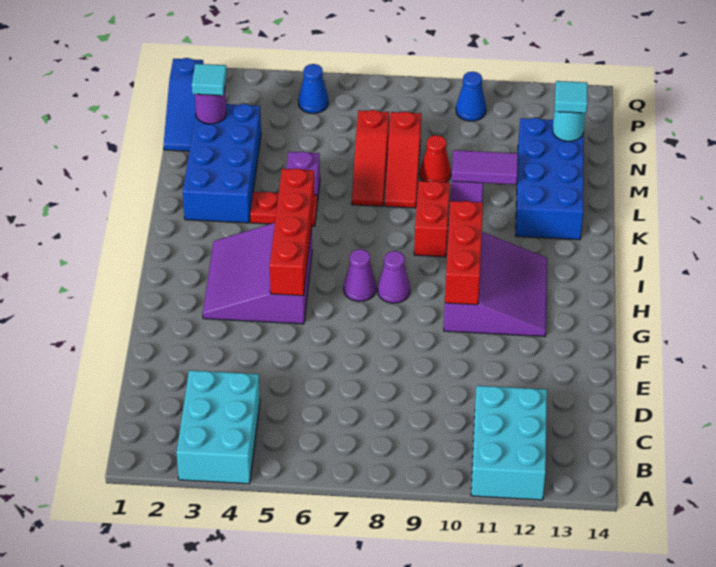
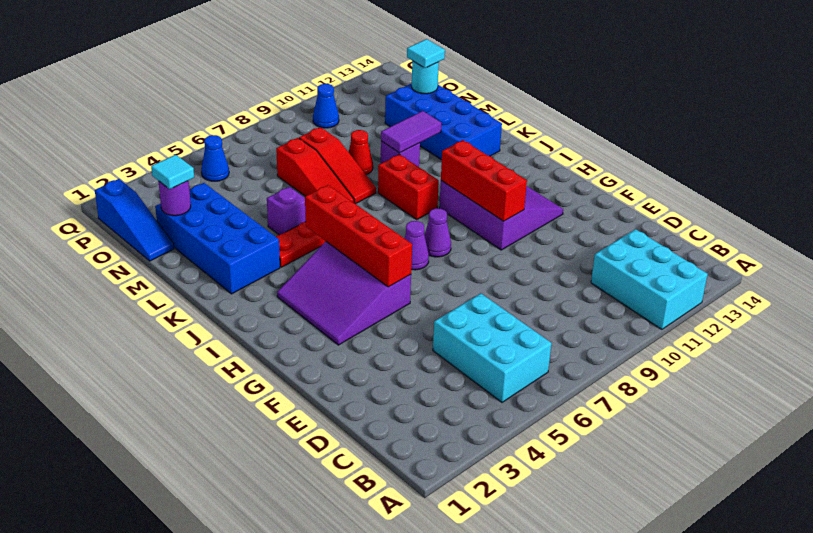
cyan 2x3 brick [177,370,260,484] -> cyan 2x3 brick moved to [433,293,551,402]

